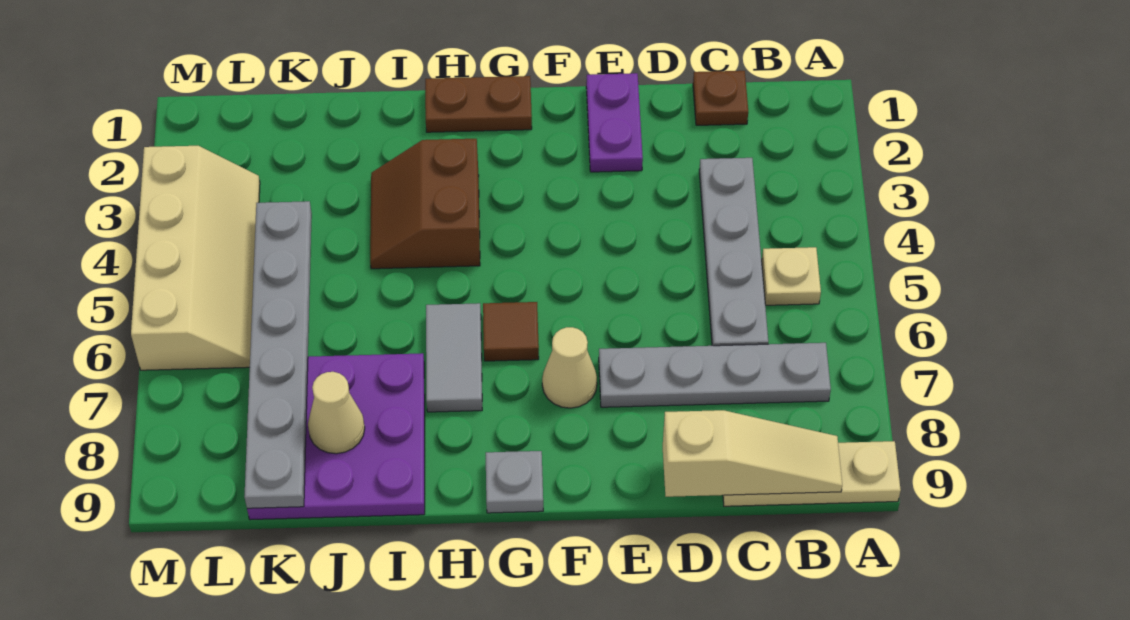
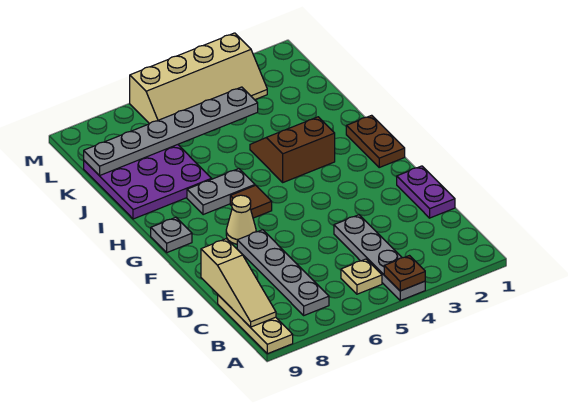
brown 1x1 plate [693,71,748,125] -> brown 1x1 plate moved to [384,256,425,291]
grey 1x4 plate [699,158,768,346] -> grey 1x4 plate turned to [334,215,425,300]
purple 1x2 plate [586,73,643,172] -> purple 1x2 plate turned to [397,166,455,218]
grey 1x2 tile [426,303,482,412] -> grey 1x2 plate [187,169,255,215]
tan 1x1 cone [308,372,365,454] -> none

